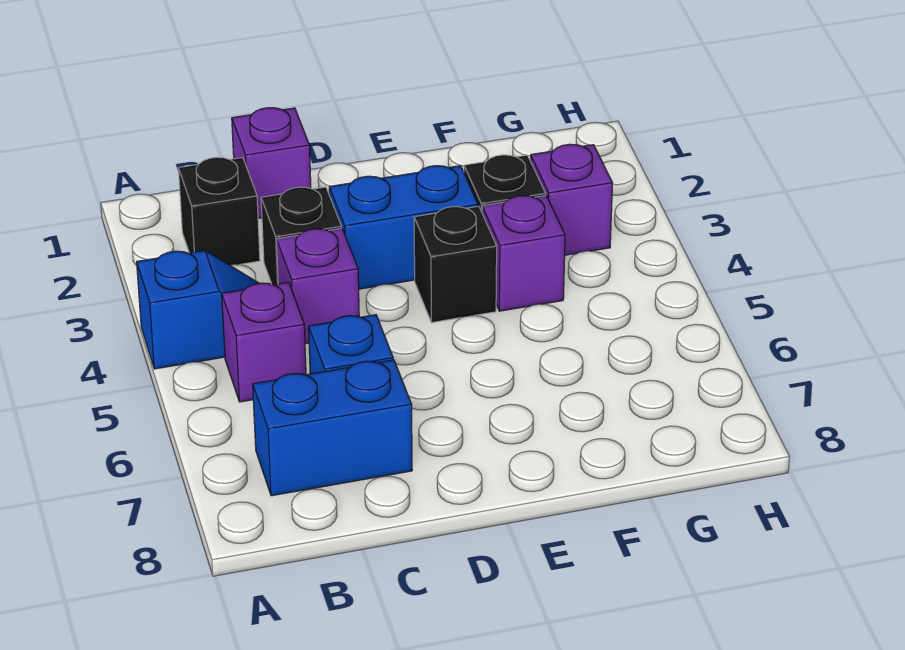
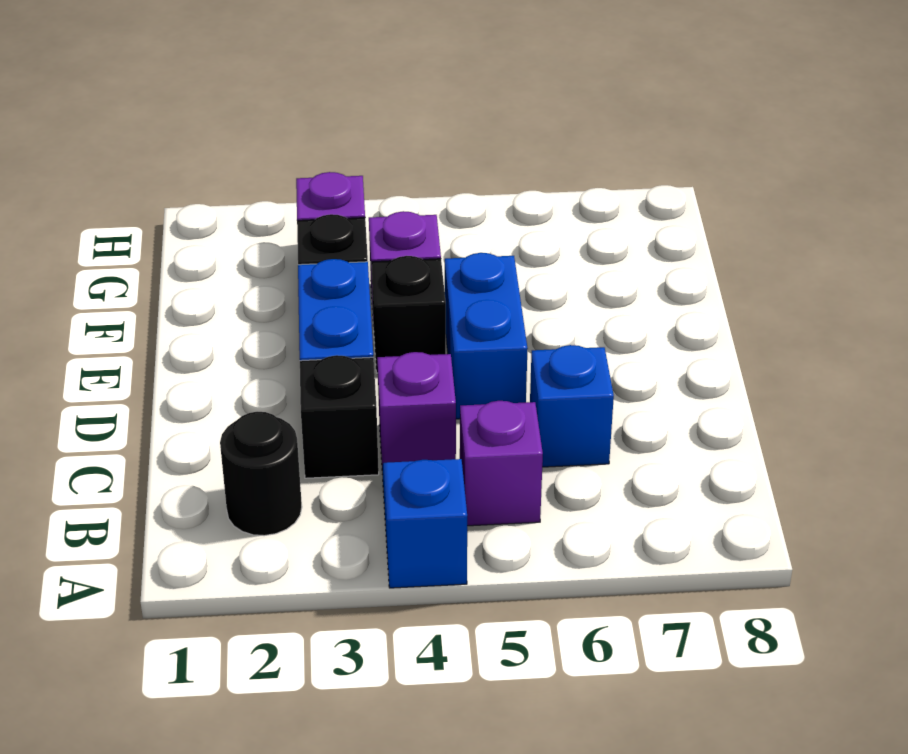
black 1x1 brick [179,157,260,265] -> black 1x1 round brick [220,412,302,536]
blue 1x2 brick [253,360,412,496] -> blue 1x2 brick moved to [445,253,528,419]
purple 1x1 brick [232,108,311,218] -> none

